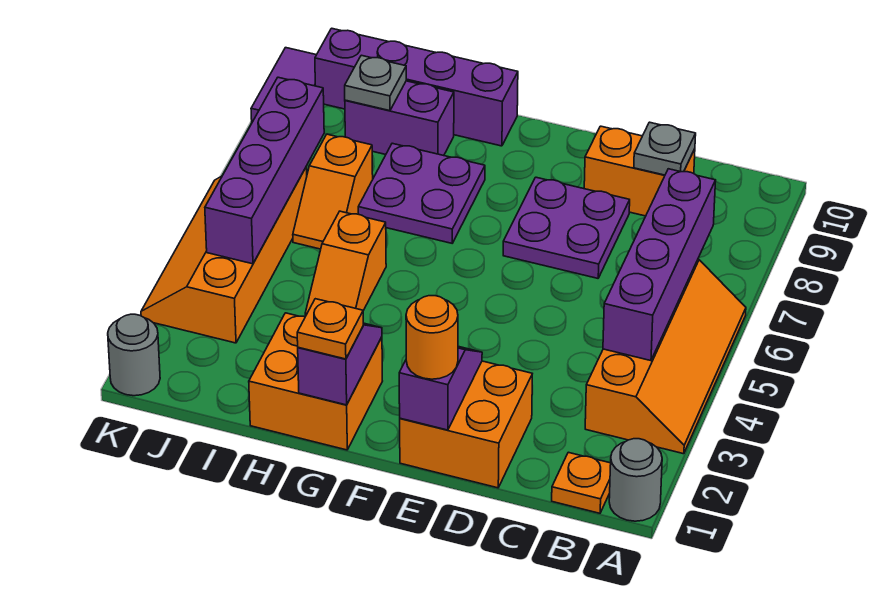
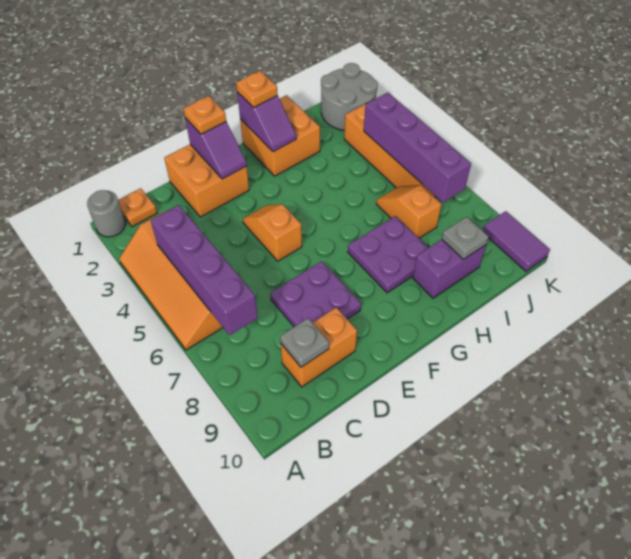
orange 1x1 round brick [406,296,458,379] -> orange 1x1 plate [183,96,226,134]
purple 1x4 brick [315,28,518,146] -> none
orange 1x2 slope [305,211,386,316] -> orange 1x2 slope moved to [243,204,302,261]
grey 1x1 round brick [108,314,160,396] -> grey 2x2 round brick [321,63,378,130]

